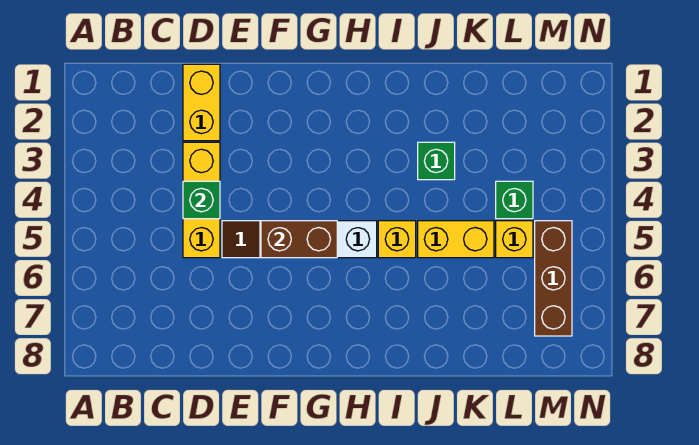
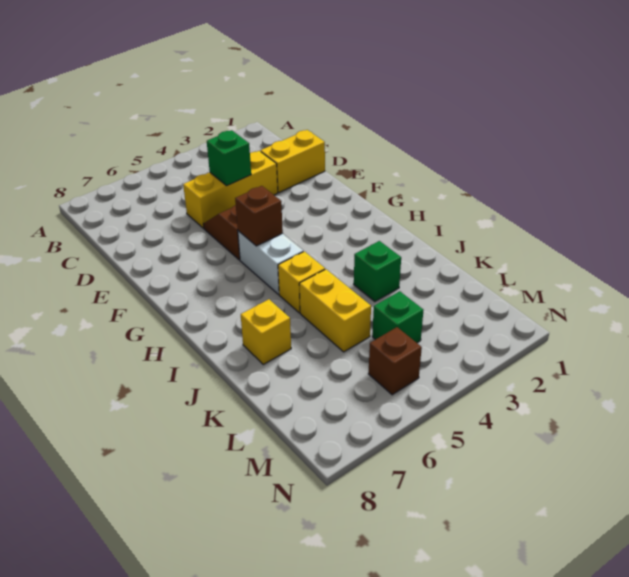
brown 1x2 brick [261,221,337,258] -> brown 1x1 brick [235,186,283,246]
yellow 1x1 brick [496,221,533,258] -> yellow 1x1 brick moved to [241,299,291,364]
brown 1x3 brick [535,221,572,336] -> brown 1x1 brick [369,327,422,395]

